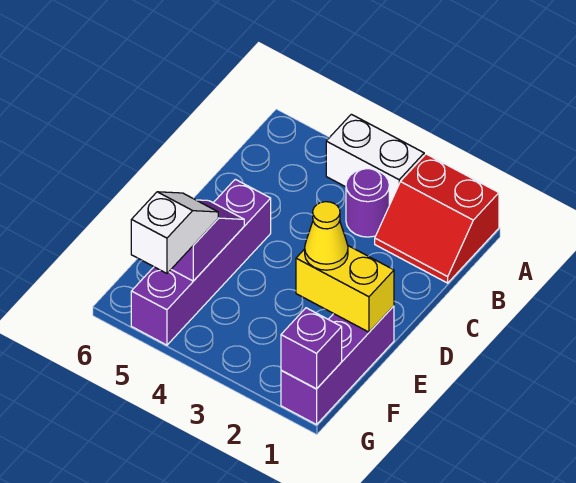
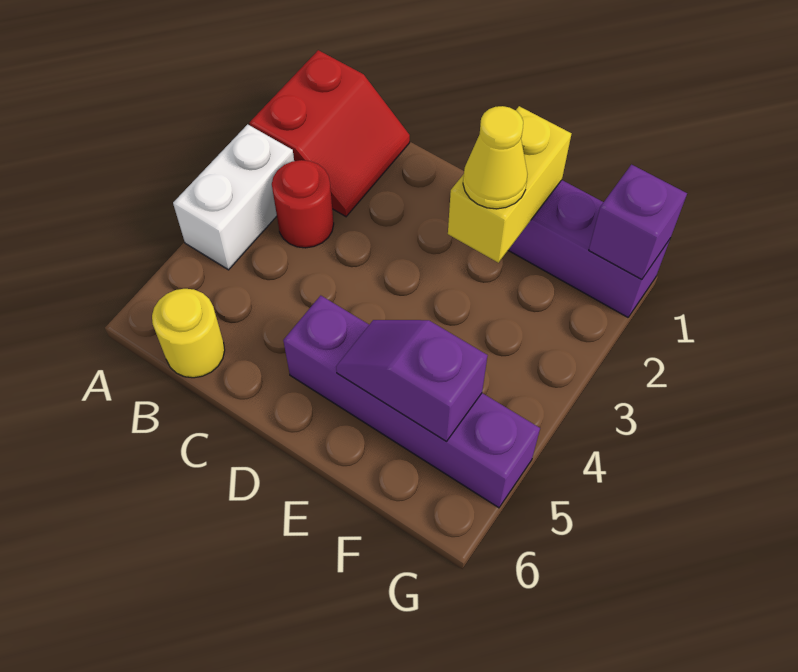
purple 1x1 round brick [346,169,389,237] -> red 1x1 round brick [272,160,334,248]
none -> yellow 1x1 round brick [152,289,225,378]
white 1x2 slope [131,192,218,273] -> none

